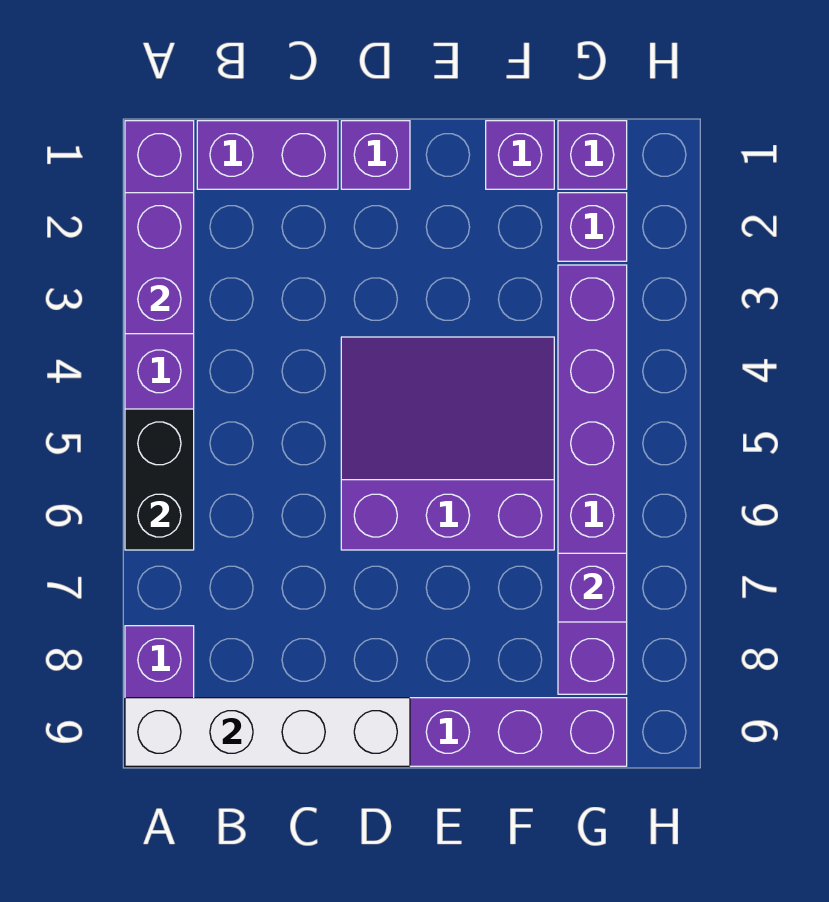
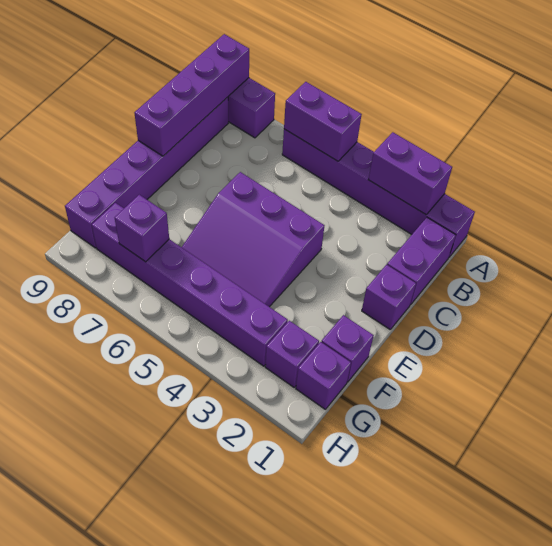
black 1x2 brick [125,409,194,550] -> purple 1x2 brick [284,82,362,161]
white 1x4 brick [125,698,410,766] -> purple 1x4 brick [135,34,249,156]
purple 3x3 slope [341,337,554,550] -> purple 3x3 slope turned to [182,172,324,307]

